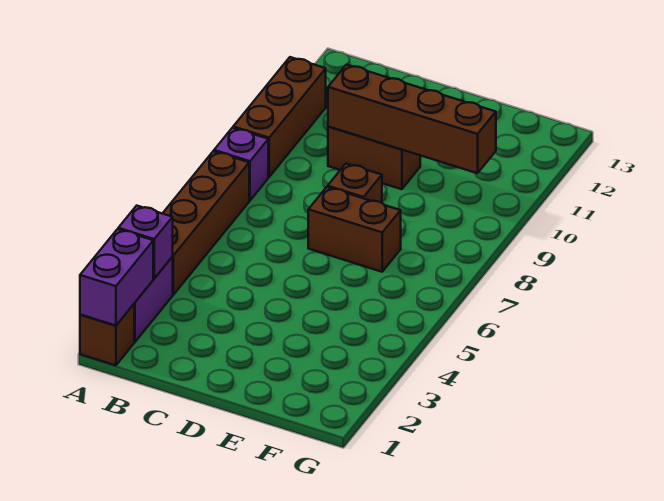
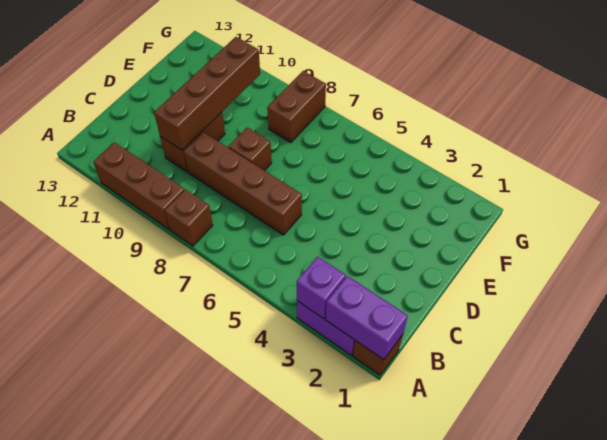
brown 1x4 brick [162,151,249,295] -> brown 1x4 brick moved to [184,132,302,235]
purple 1x1 brick [214,128,268,201] -> brown 1x1 brick [165,190,213,246]
brown 1x2 brick [308,187,401,272] -> brown 1x2 brick moved to [267,71,326,143]

